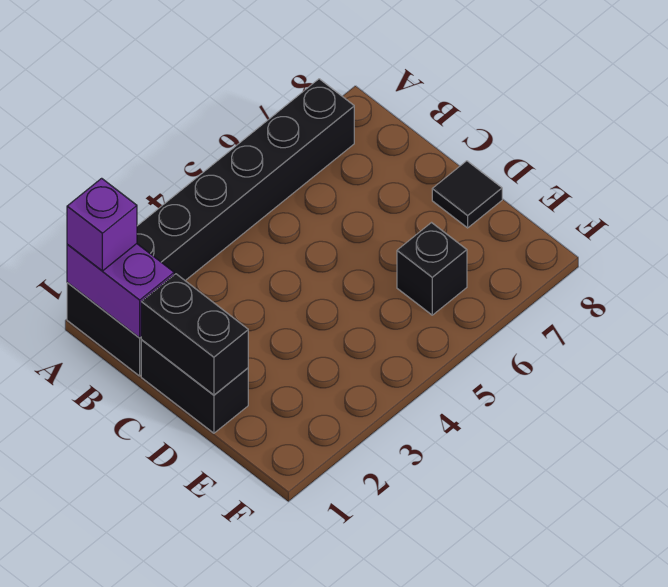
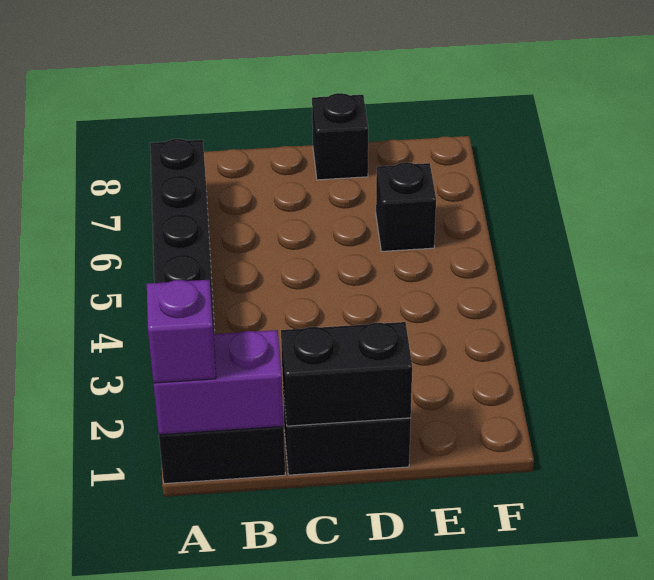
black 1x1 tile [432,161,502,228] -> black 1x1 brick [312,93,368,180]

